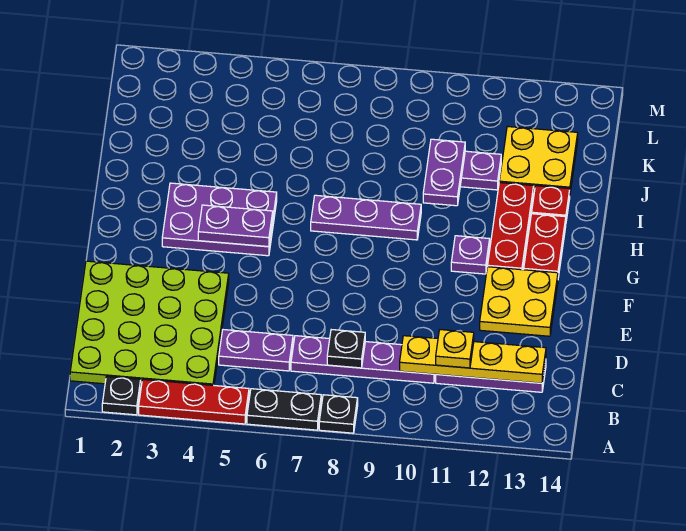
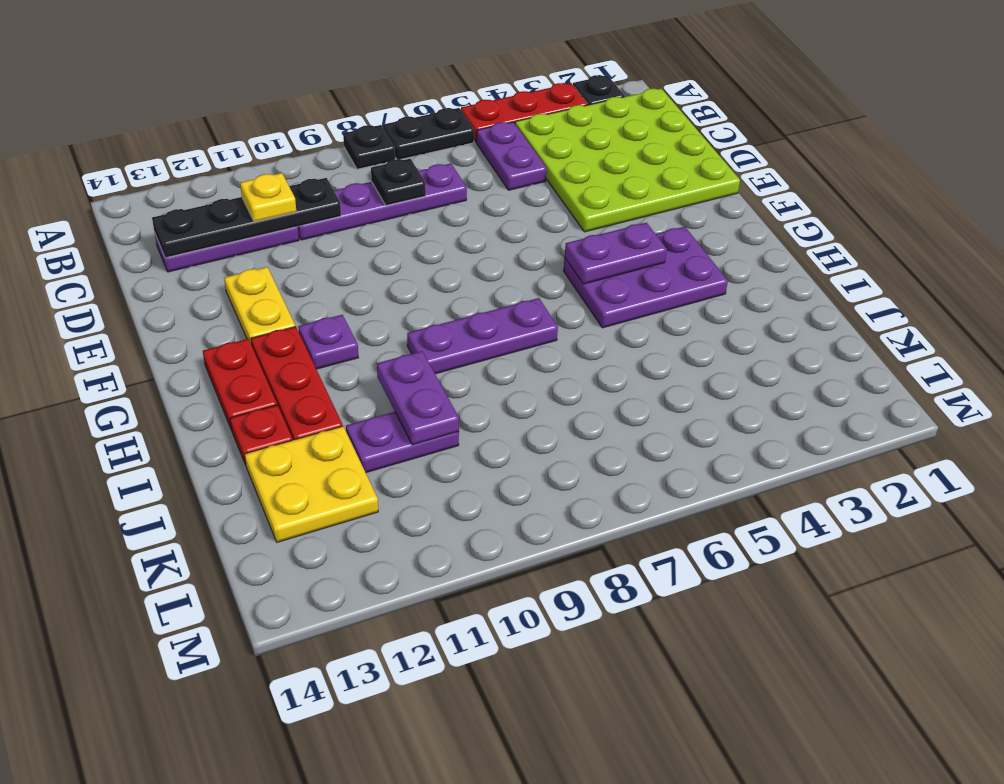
purple 1x2 plate [219,330,293,371] -> purple 1x2 plate turned to [476,122,547,190]
yellow 1x4 plate [400,336,546,383] -> black 1x4 plate [152,178,341,258]
yellow 2x2 plate [480,267,558,336] -> yellow 1x2 plate [224,267,295,345]

